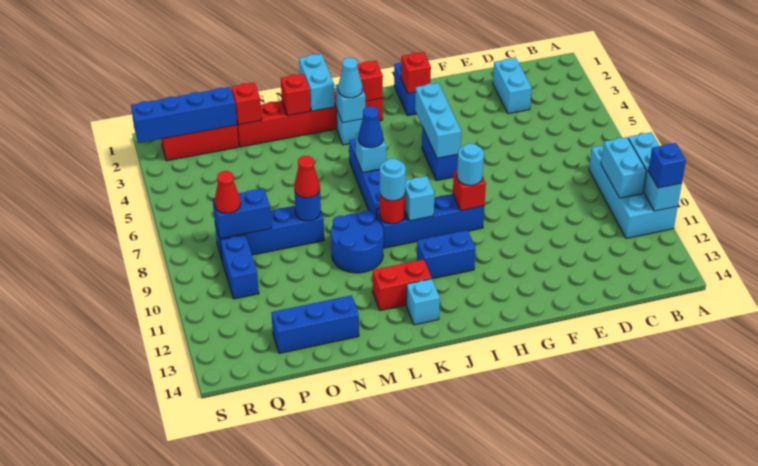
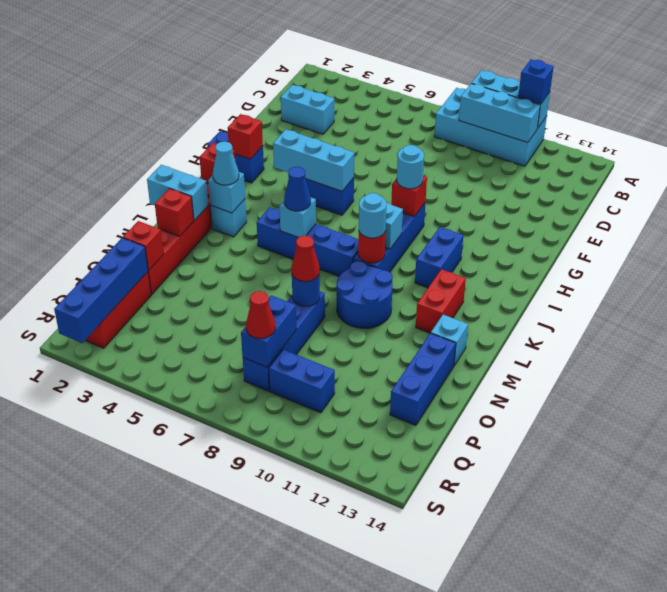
cyan 1x2 brick [601,137,646,198] -> cyan 1x3 brick [459,84,540,143]
cyan 1x1 brick [406,279,440,325] -> cyan 1x1 brick moved to [431,315,468,365]

